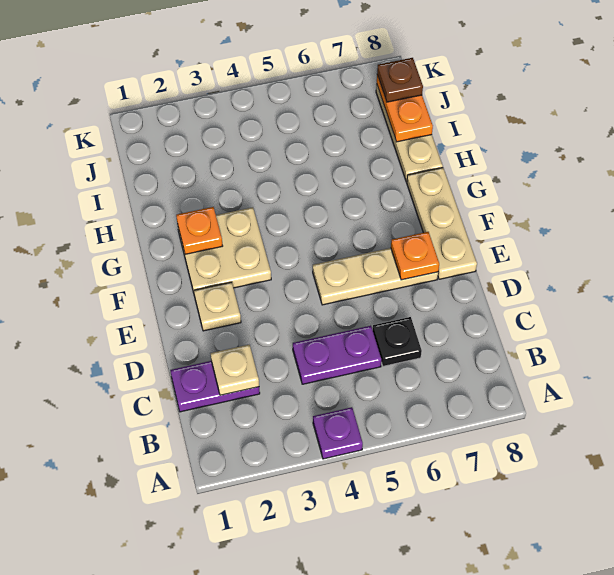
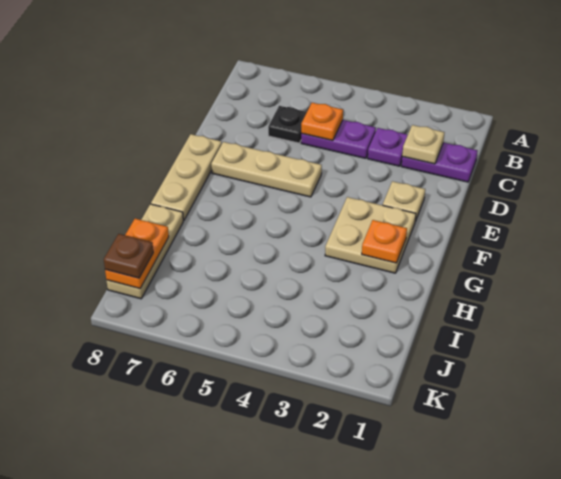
purple 1x1 plate [313,407,363,459] -> purple 1x1 plate moved to [368,128,408,166]
orange 1x1 plate [391,232,439,280] -> orange 1x1 plate moved to [301,103,343,141]

